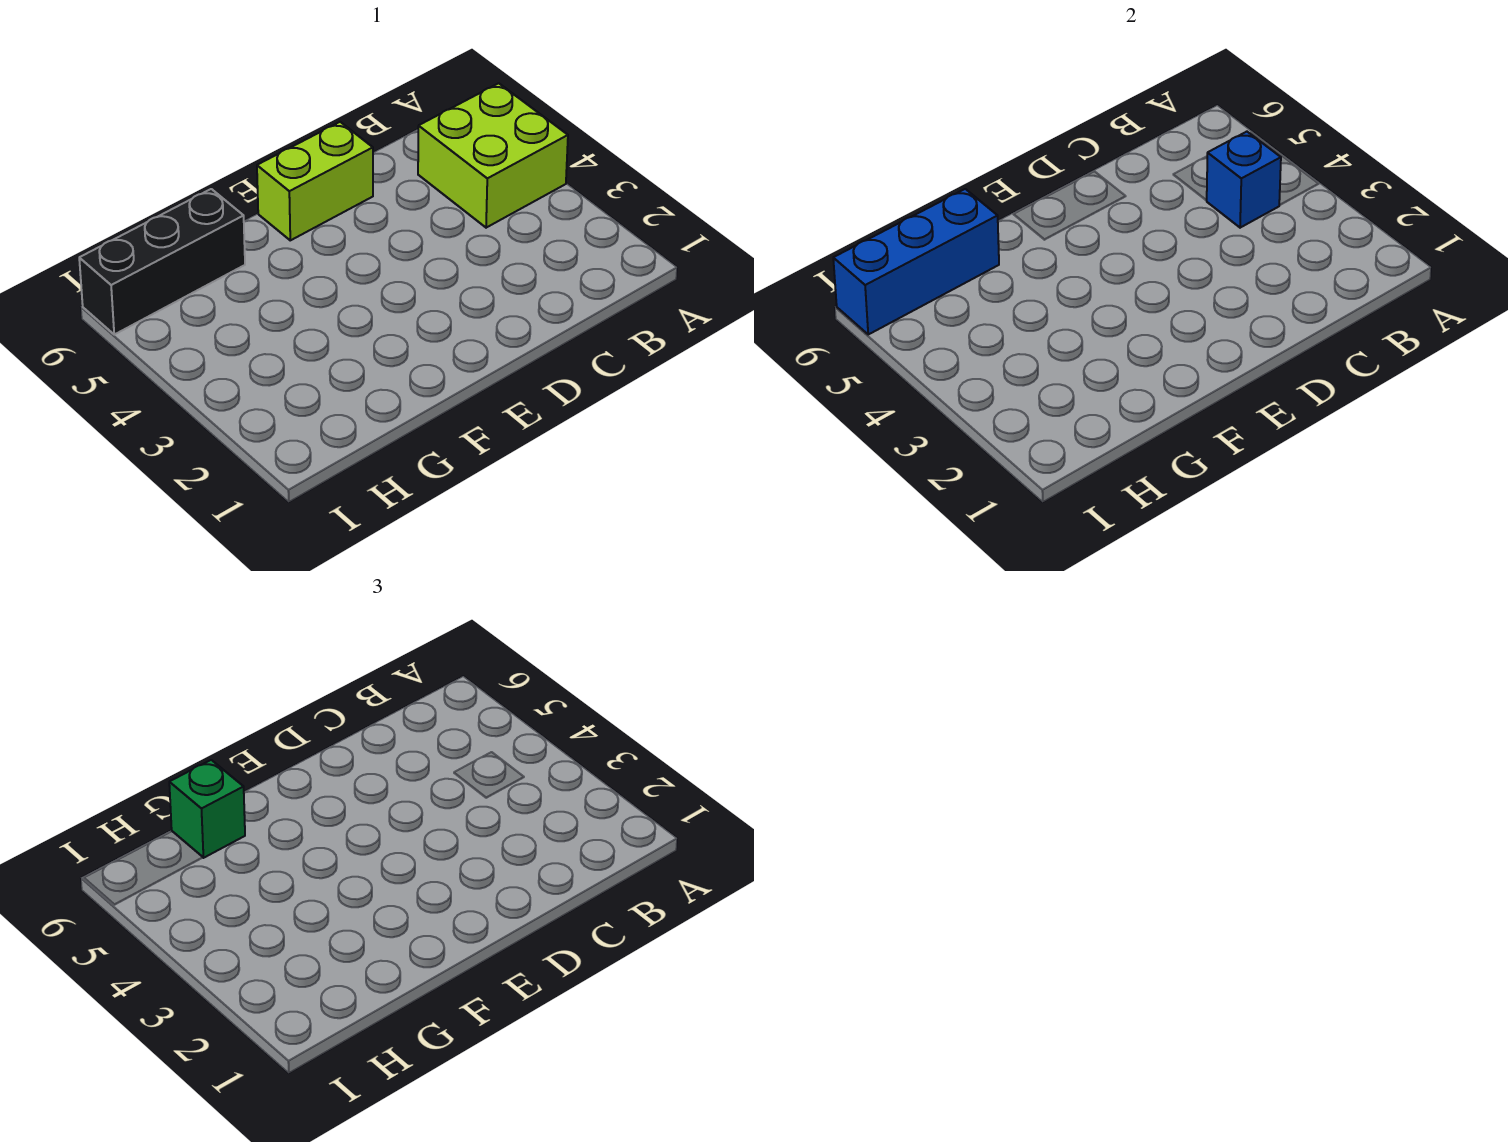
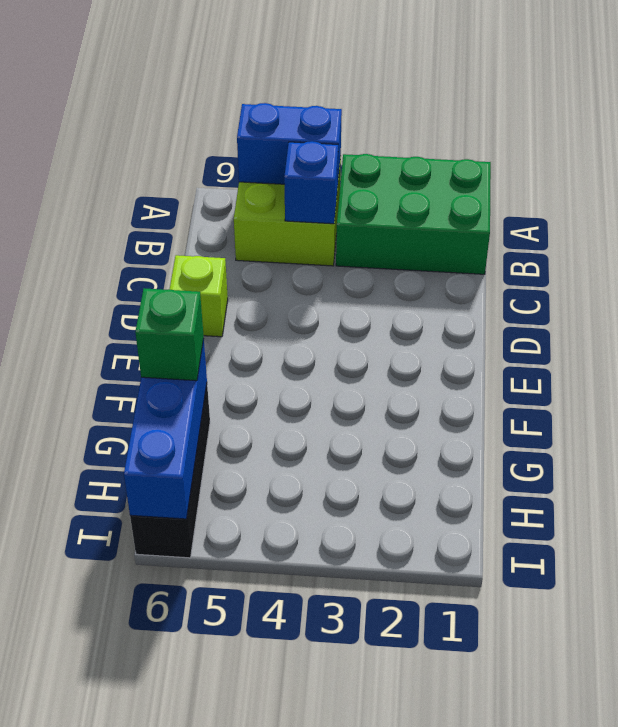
none -> green 2x3 brick [336,154,491,274]
none -> blue 1x2 brick [237,103,342,184]
lime 1x2 brick [257,122,373,240] -> lime 1x1 brick [170,255,228,337]

